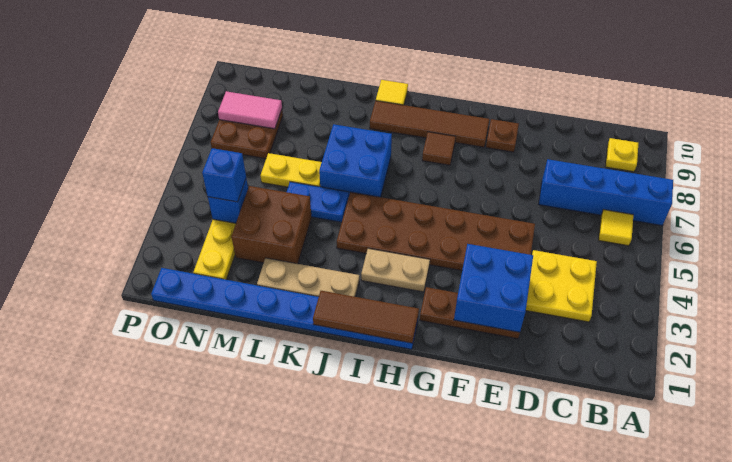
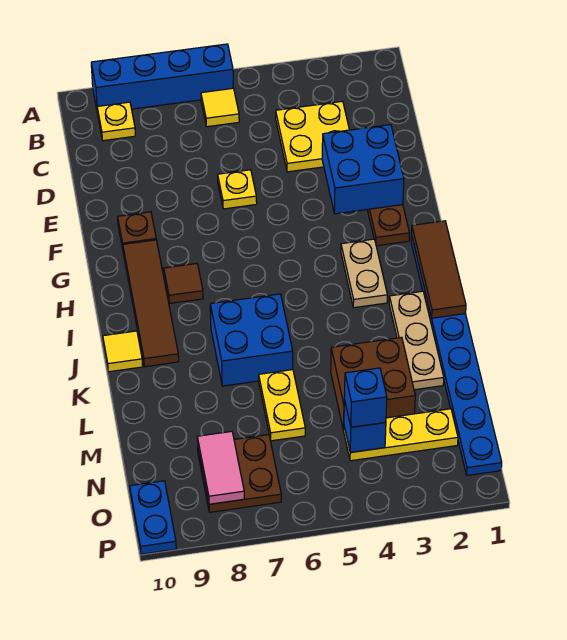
blue 1x4 brick [539,159,673,226] -> blue 1x4 brick turned to [91,44,233,113]
brown 2x6 plate [337,192,535,271] -> none
none -> yellow 1x1 plate [218,170,257,209]
blue 1x2 plate [287,182,349,222] -> blue 1x2 plate moved to [130,481,176,554]

